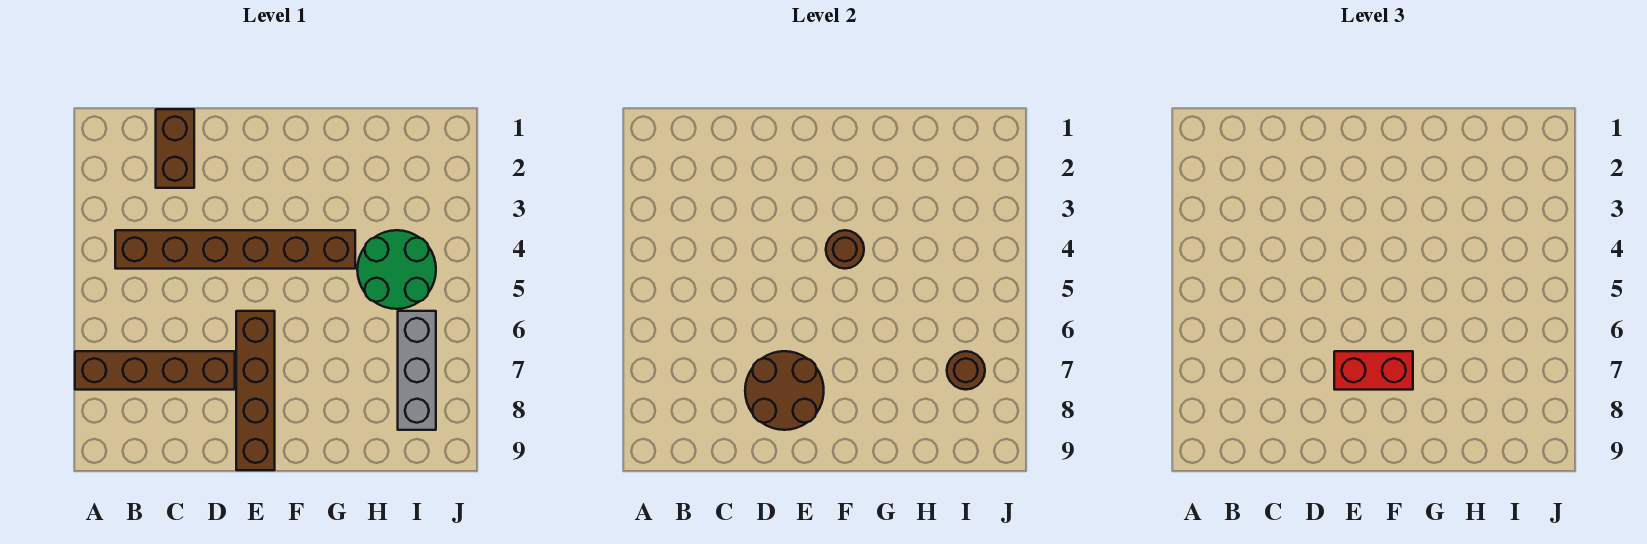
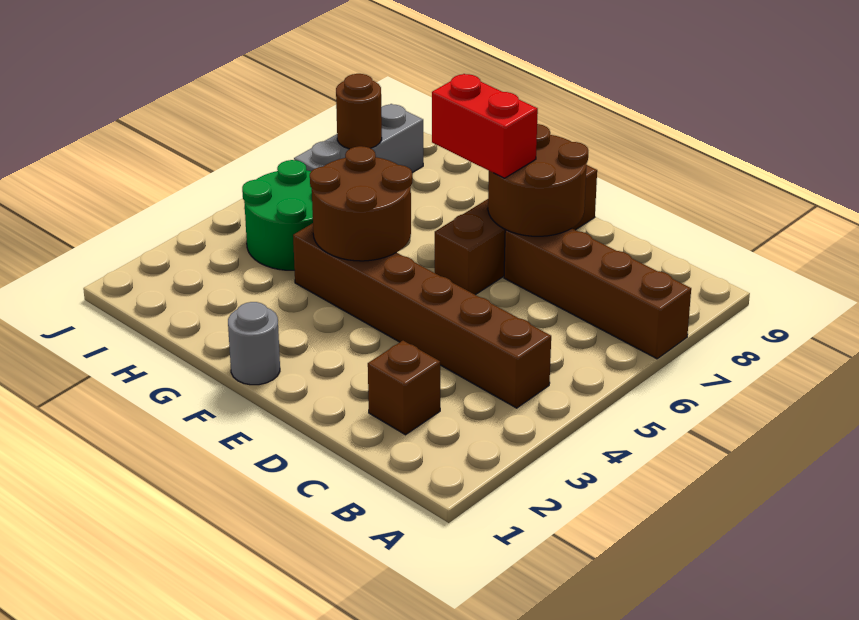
brown 1x2 brick [156,109,194,188] -> brown 1x1 brick [368,341,440,435]
none -> grey 1x1 round brick [228,302,280,385]
brown 1x1 round brick [826,230,864,269] -> brown 2x2 round brick [310,146,412,261]

